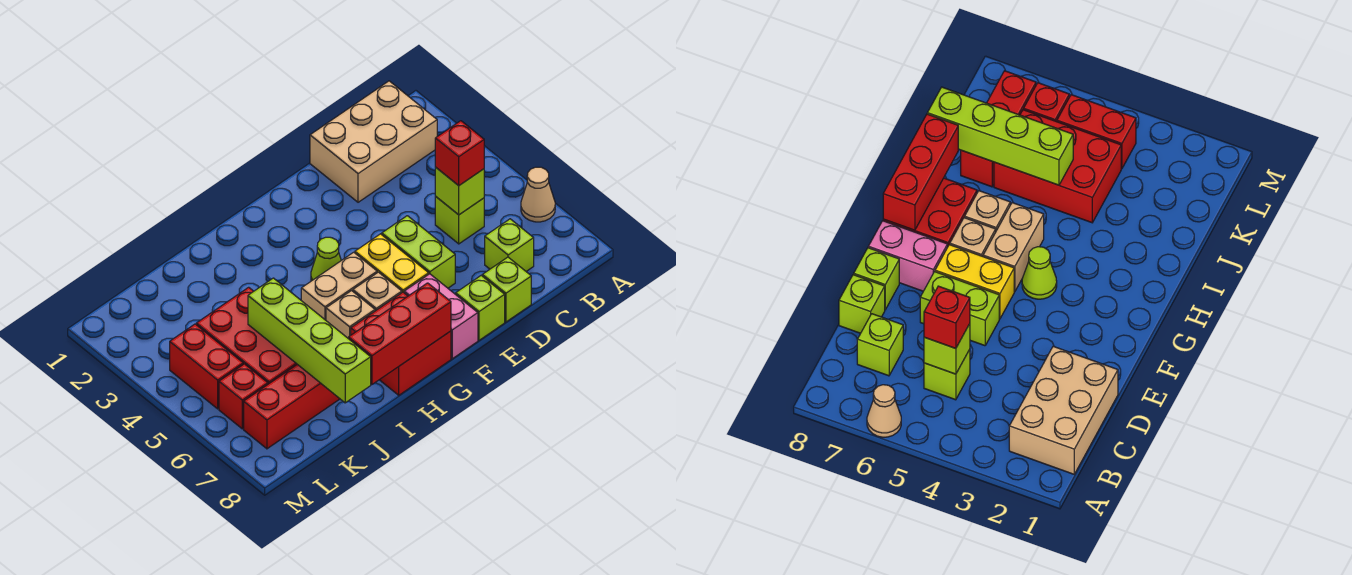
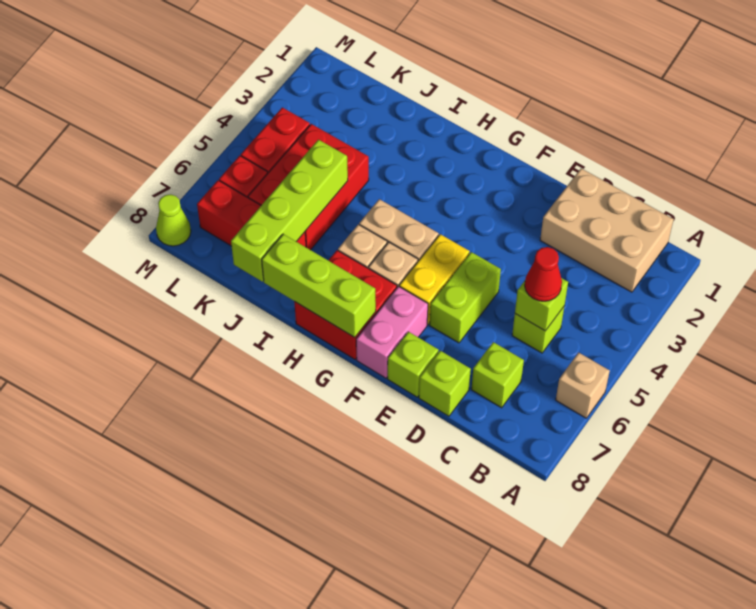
tan 1x1 cone [521,167,555,222] -> tan 1x1 brick [556,352,610,418]
red 1x1 brick [435,121,484,186] -> red 1x1 cone [525,247,562,301]
lime 1x1 cone [311,237,341,281] -> lime 1x1 cone moved to [156,194,191,246]
red 1x3 brick [349,283,451,384] -> lime 1x3 brick [262,234,376,337]

